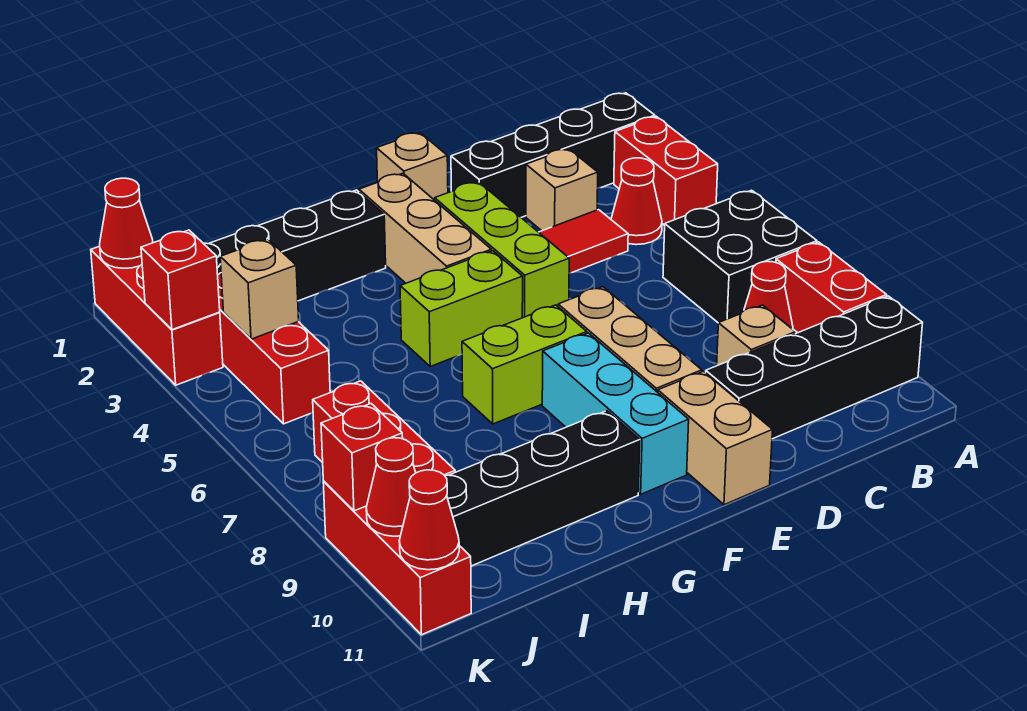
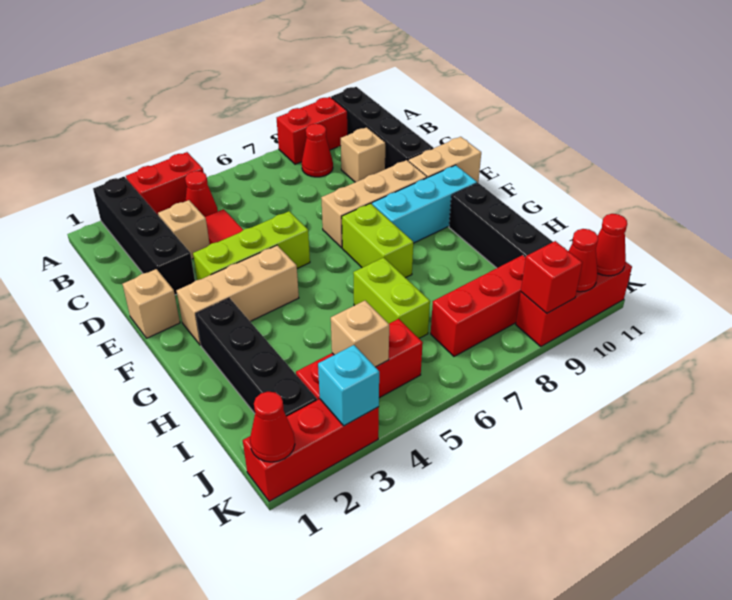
black 2x2 brick [663,190,817,323] -> none
lime 1x2 brick [400,251,523,366] -> lime 1x2 brick moved to [353,258,430,338]
red 1x1 brick [141,230,220,330] -> cyan 1x1 brick [318,345,379,426]

